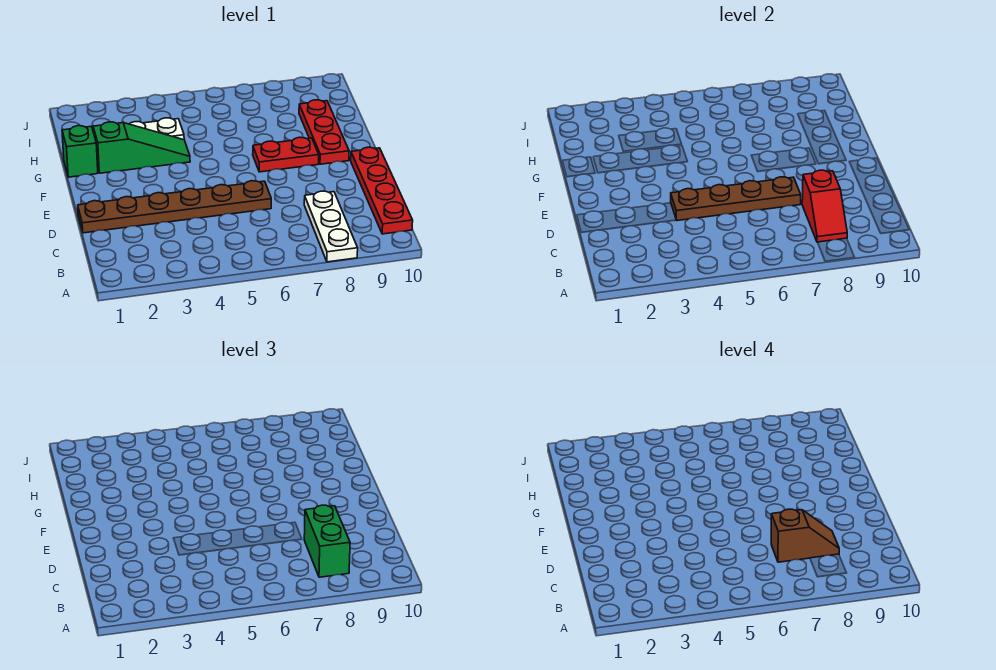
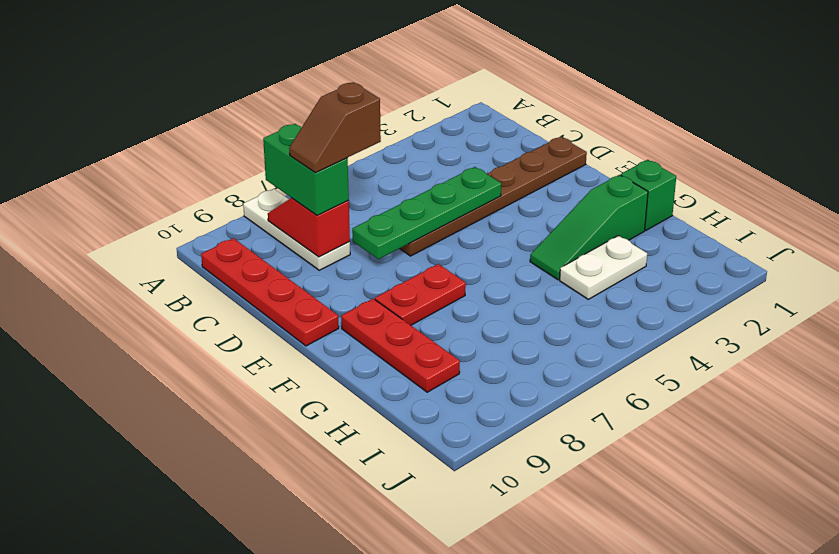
brown 1x4 plate [671,177,801,221] -> green 1x4 plate [352,167,501,259]

